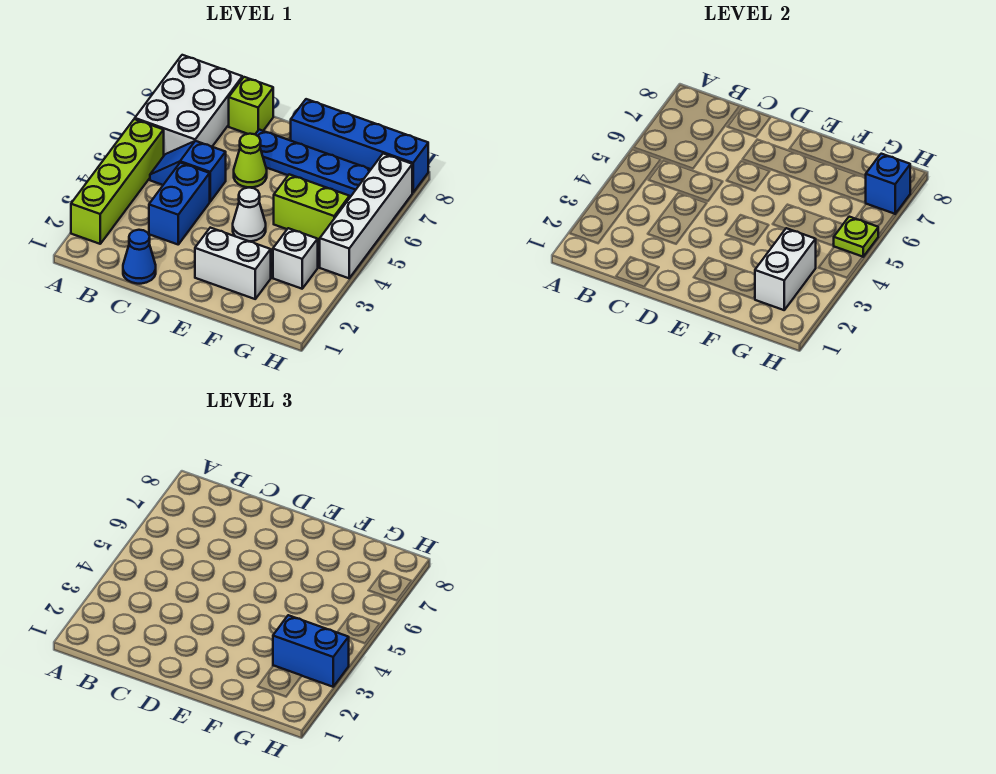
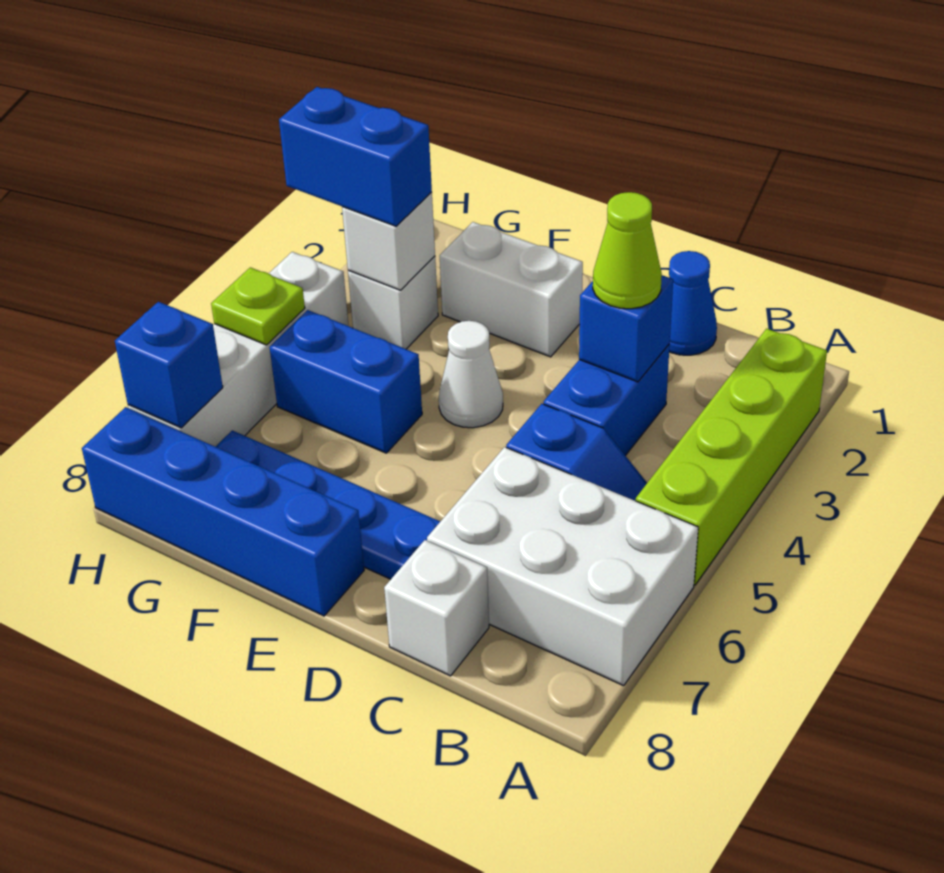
white 2x3 brick [135,55,242,155] -> white 2x3 brick turned to [427,447,698,686]
none -> blue 1x1 brick [579,275,673,382]
lime 1x1 brick [229,77,273,134] -> white 1x1 brick [384,540,489,676]
lime 1x1 cone [234,134,267,187] -> lime 1x1 cone moved to [593,192,662,309]
lime 1x2 brick [274,174,350,241] -> blue 1x2 brick [270,310,422,453]
white 1x2 brick [755,228,816,310] -> white 1x1 brick [342,192,435,290]

